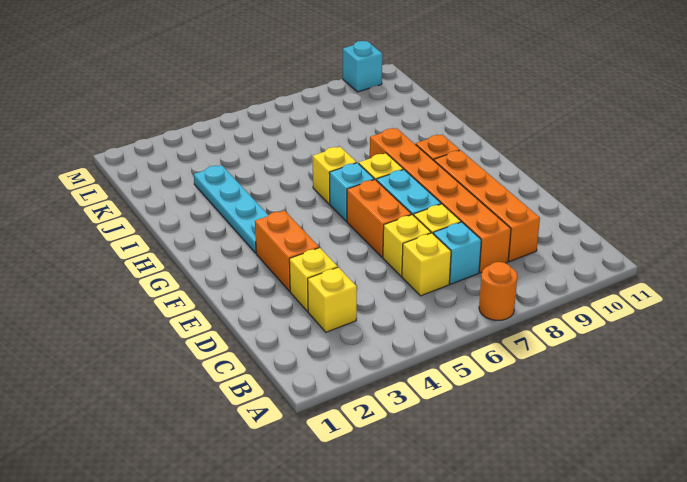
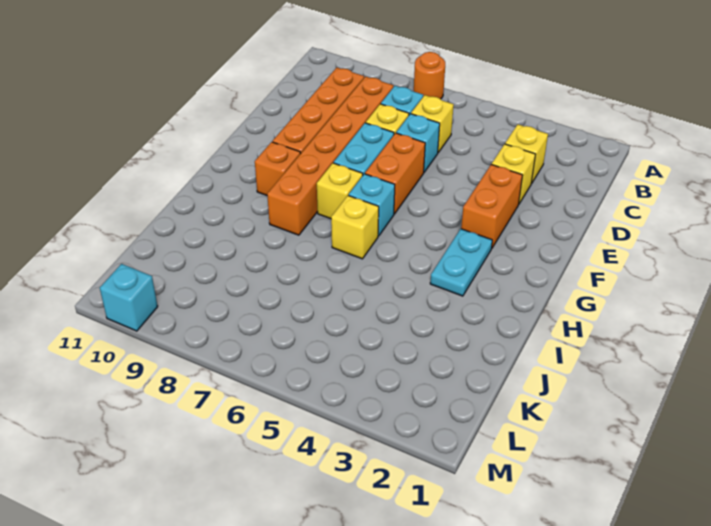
yellow 1x1 brick [383,215,431,276] -> cyan 1x1 brick [396,114,440,172]
cyan 1x4 plate [194,165,268,253] -> cyan 1x2 plate [430,229,492,296]

